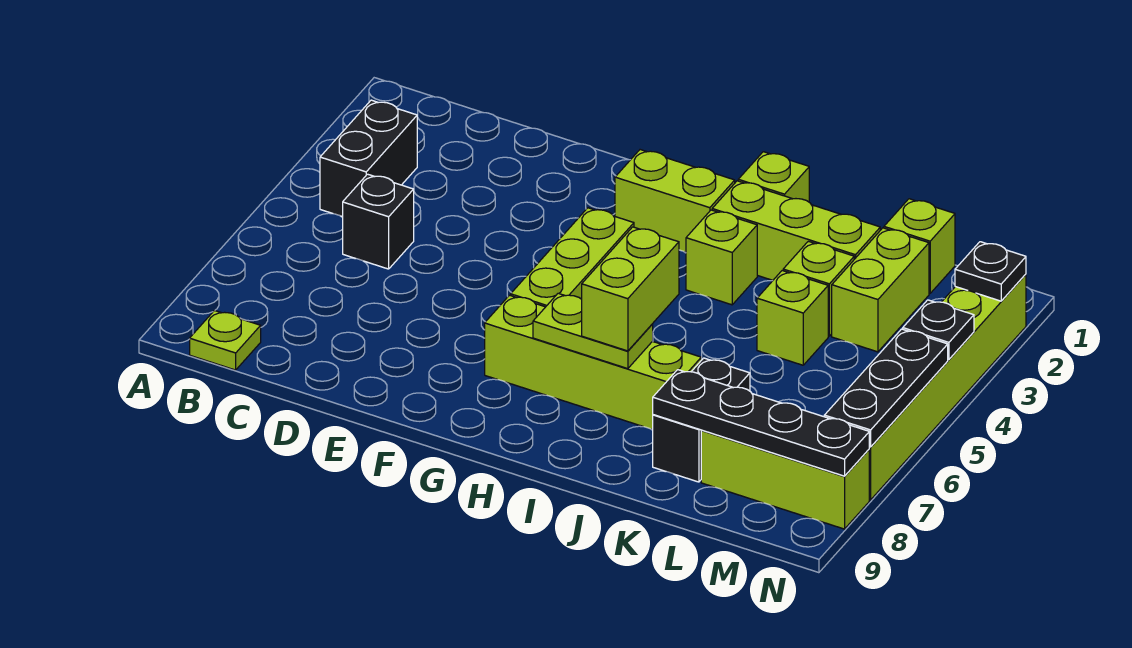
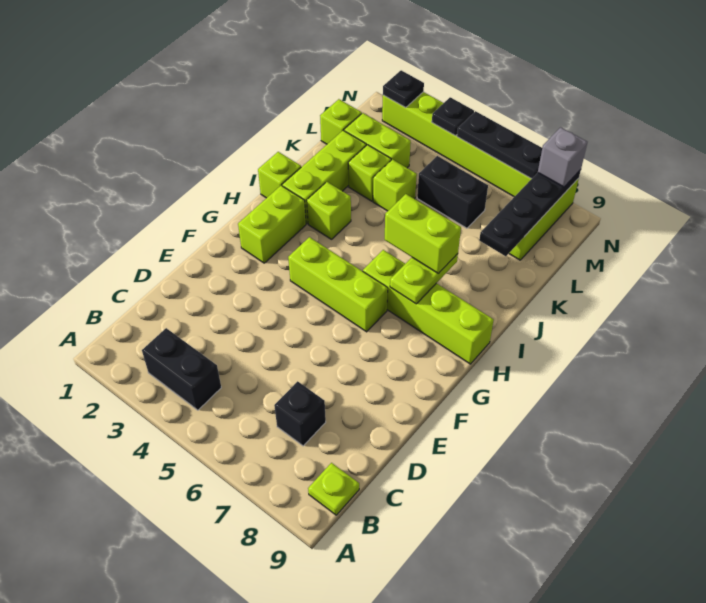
black 1x1 brick [343,174,414,269] -> black 1x1 brick moved to [274,381,326,446]
lime 1x4 brick [485,295,701,430] -> lime 1x4 brick turned to [363,250,494,364]
black 1x2 brick [653,358,750,482] -> black 1x2 brick moved to [417,156,488,228]
none -> grey 1x1 brick [538,127,587,187]

